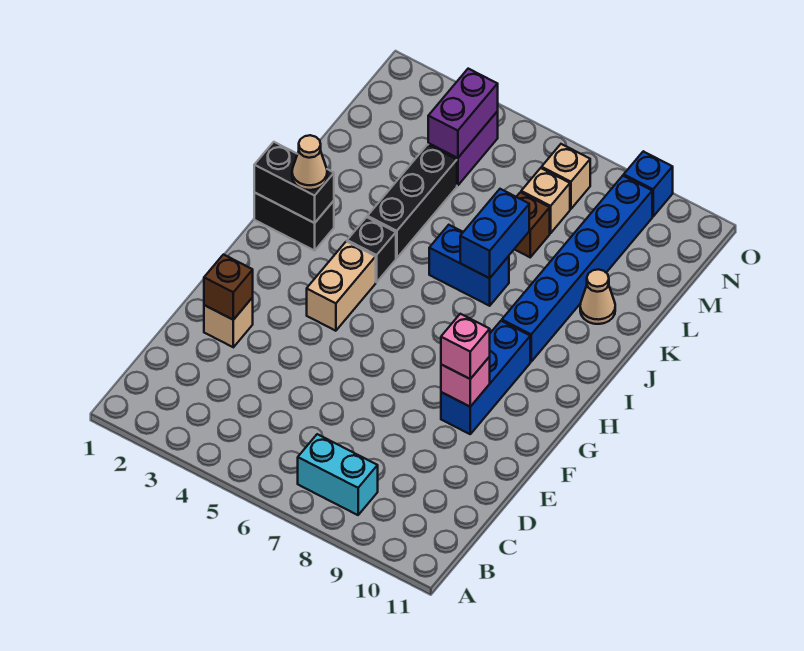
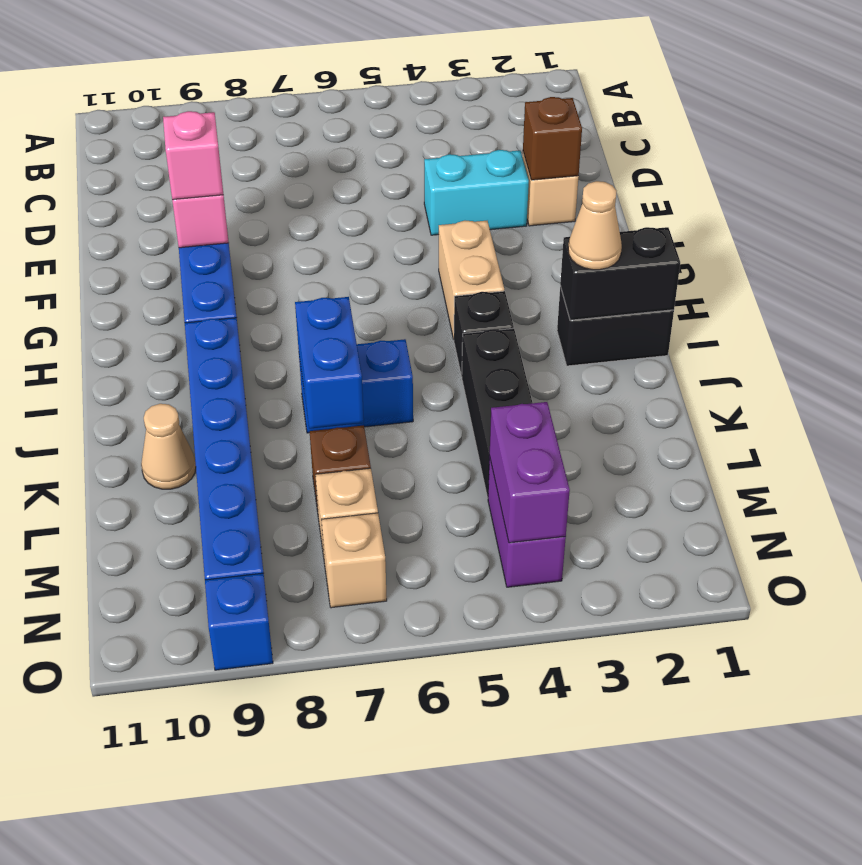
cyan 1x2 brick [298,434,378,515] -> cyan 1x2 brick moved to [424,150,529,235]

